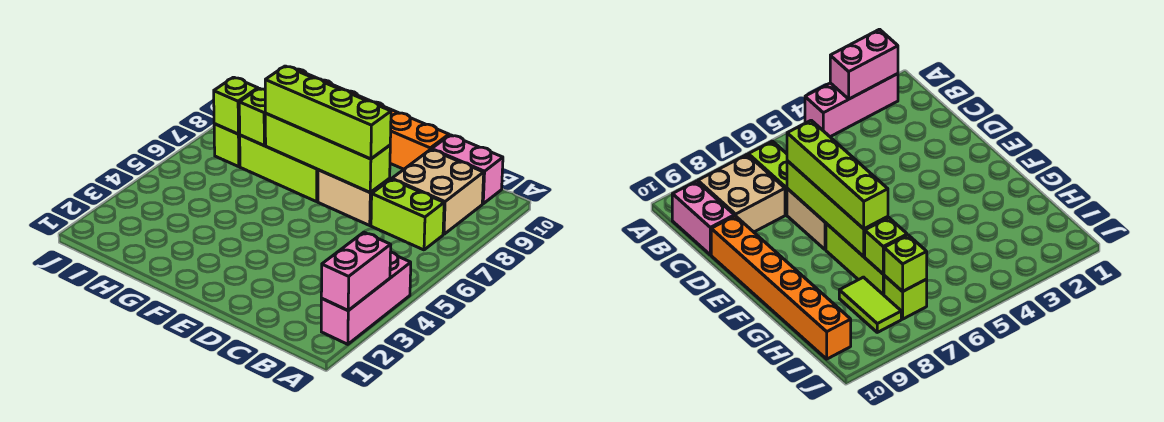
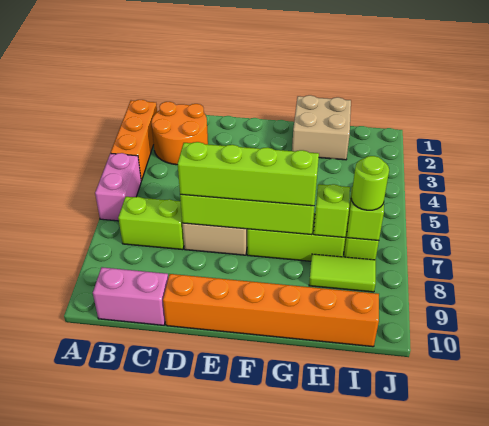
pink 1x3 brick [321,252,411,344] -> orange 1x3 brick [111,100,157,181]
pink 1x2 brick [321,232,391,310] -> pink 1x2 brick moved to [95,153,141,221]
none -> orange 2x2 round brick [151,102,208,165]
tan 2x2 brick [392,149,484,234] -> tan 2x2 brick moved to [292,95,351,160]
none -> lime 1x1 round brick [351,156,389,210]

